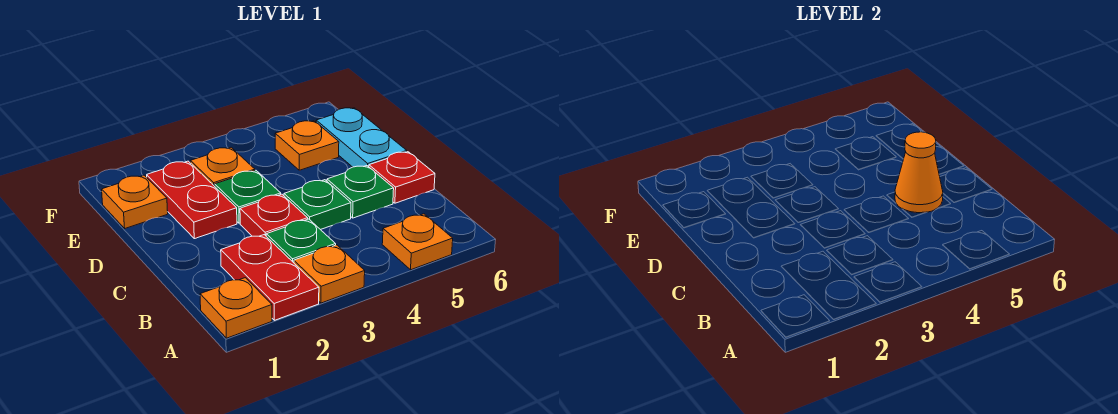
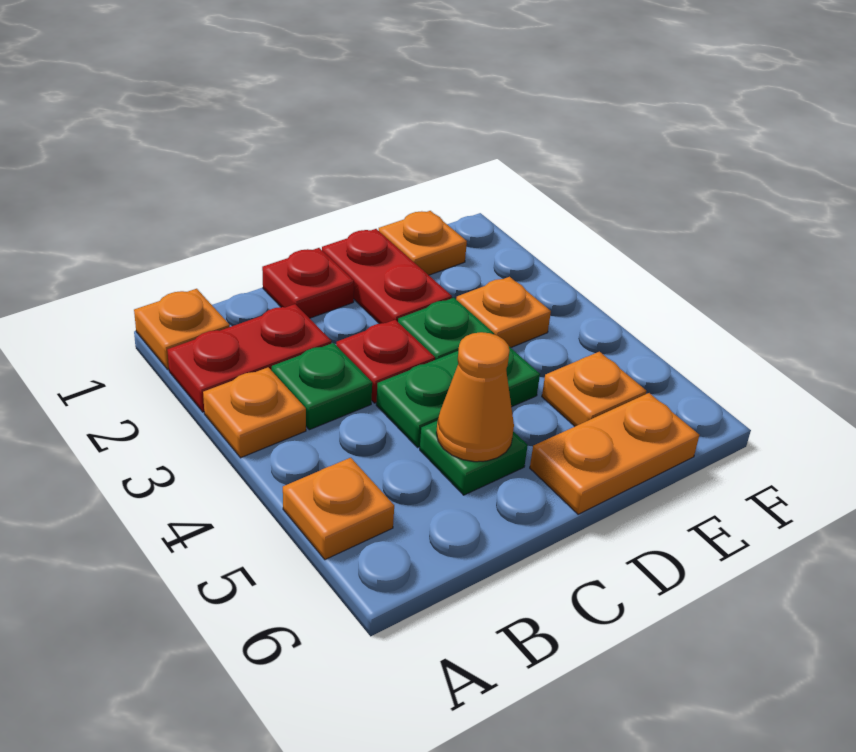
green 1x1 plate [284,180,351,230] -> green 1x2 plate [376,347,540,448]
red 1x1 plate [369,152,435,203] -> red 1x1 plate moved to [262,248,354,318]
red 1x2 plate [147,161,237,239] -> red 1x2 plate turned to [322,229,452,324]
cyan 1x2 plate [316,108,407,167] -> orange 1x2 plate [530,393,699,514]

